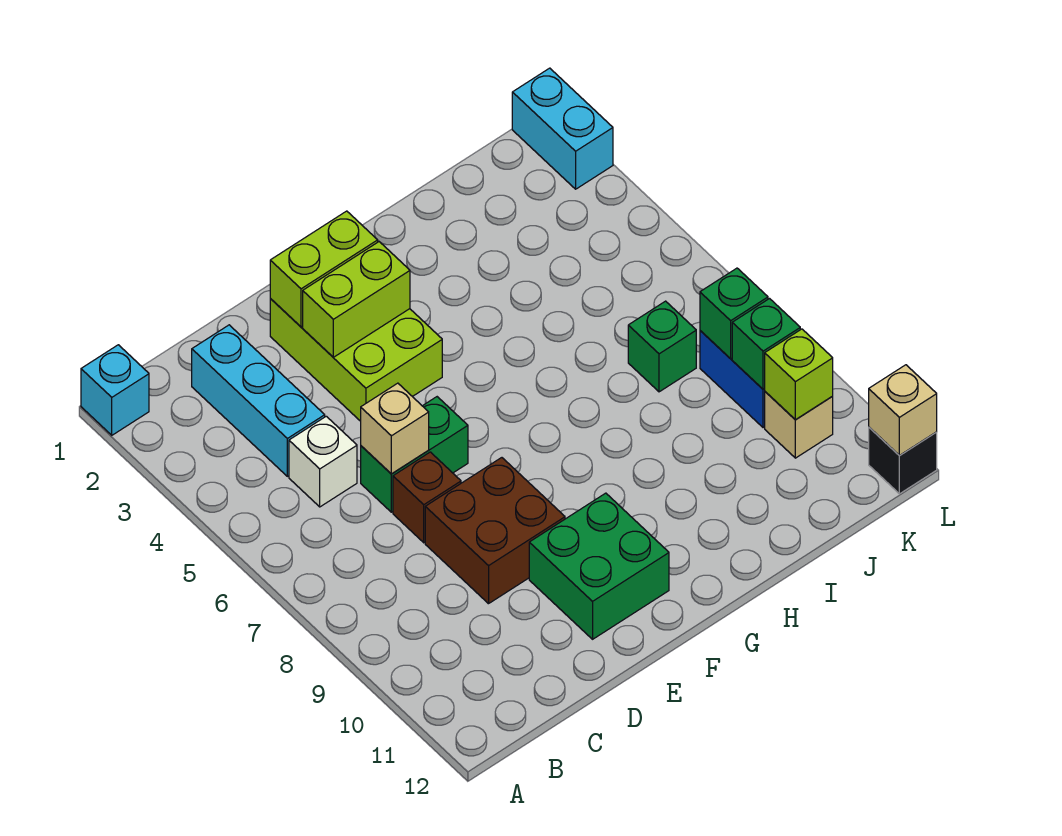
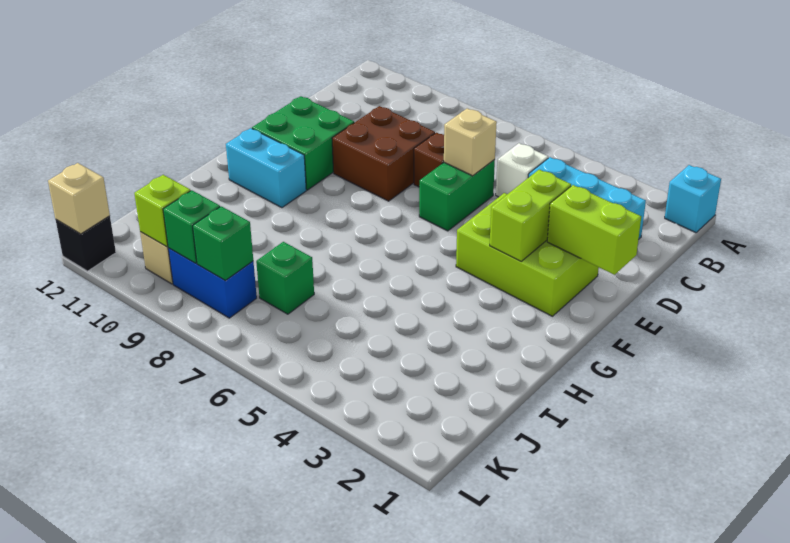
lime 1x2 brick [270,211,378,327] -> lime 1x2 brick turned to [547,185,641,275]
cyan 1x2 brick [512,68,613,189] -> cyan 1x2 brick moved to [226,128,306,208]

